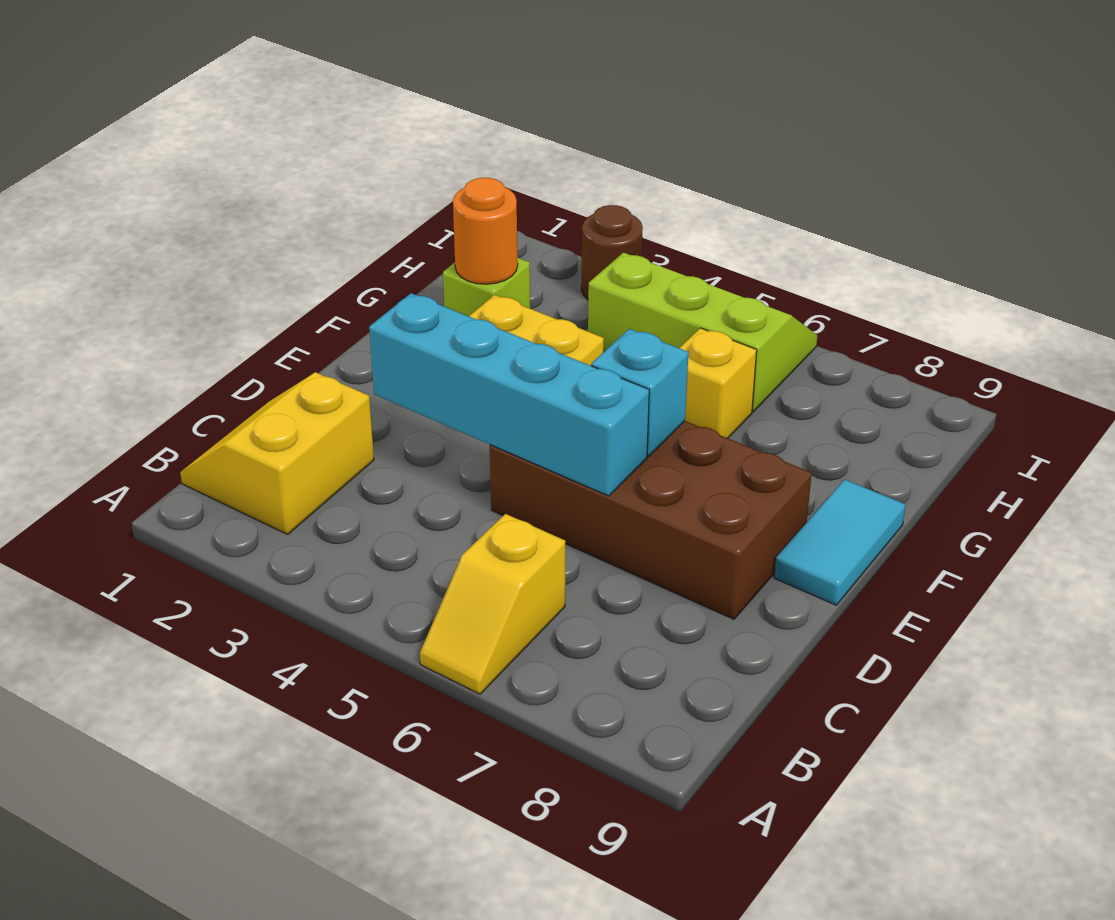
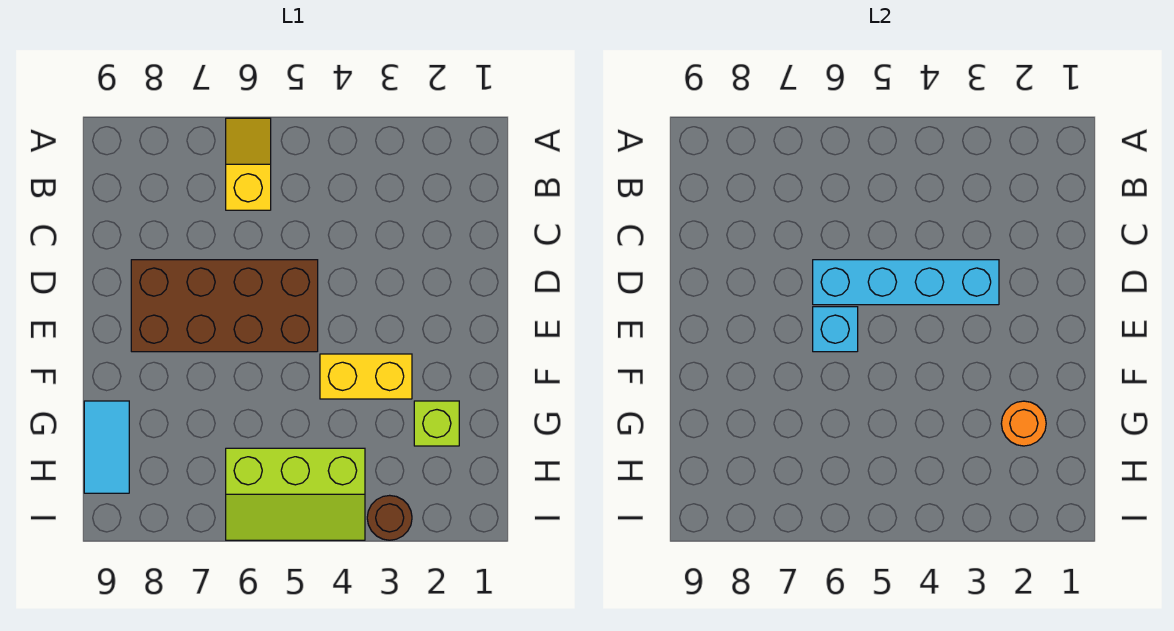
yellow 2x2 slope [180,372,374,534] -> none
cyan 1x2 tile [774,480,906,605] -> cyan 1x2 tile moved to [84,401,129,493]
yellow 1x1 brick [680,328,757,438] -> none

